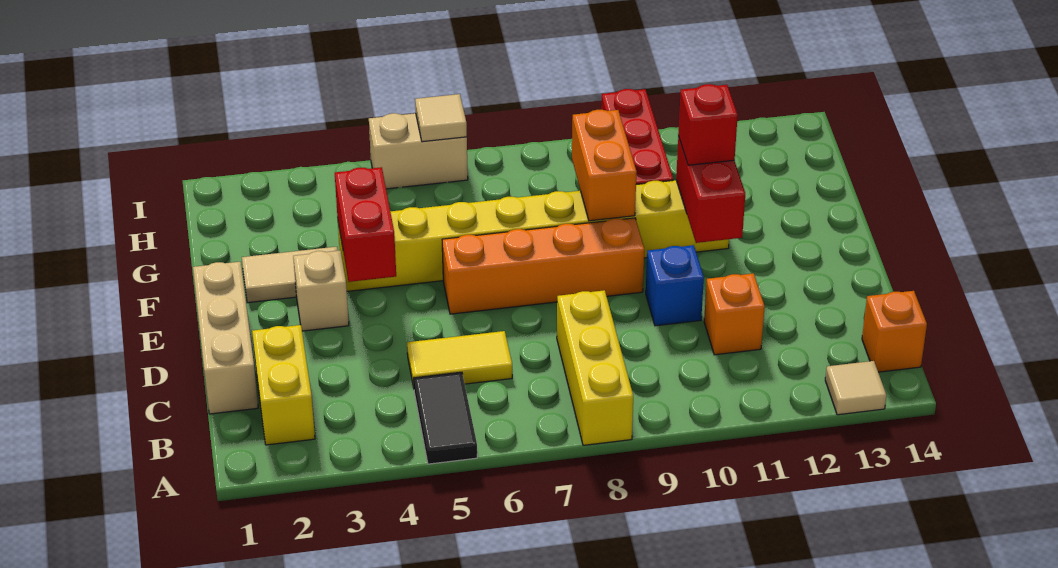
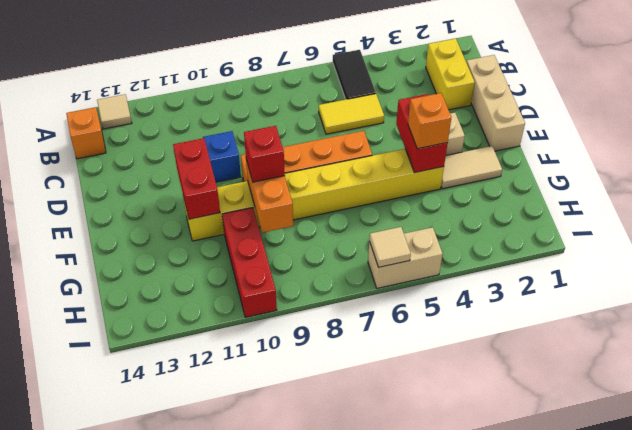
yellow 1x3 brick [557,290,633,445] -> none
orange 1x1 brick [704,273,765,355] -> orange 1x1 brick moved to [408,93,451,149]
red 1x1 brick [678,84,738,165] -> red 1x1 brick moved to [244,126,285,182]

